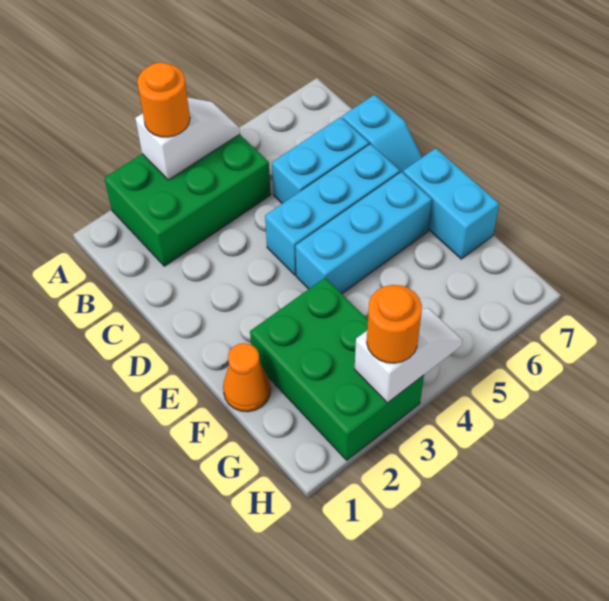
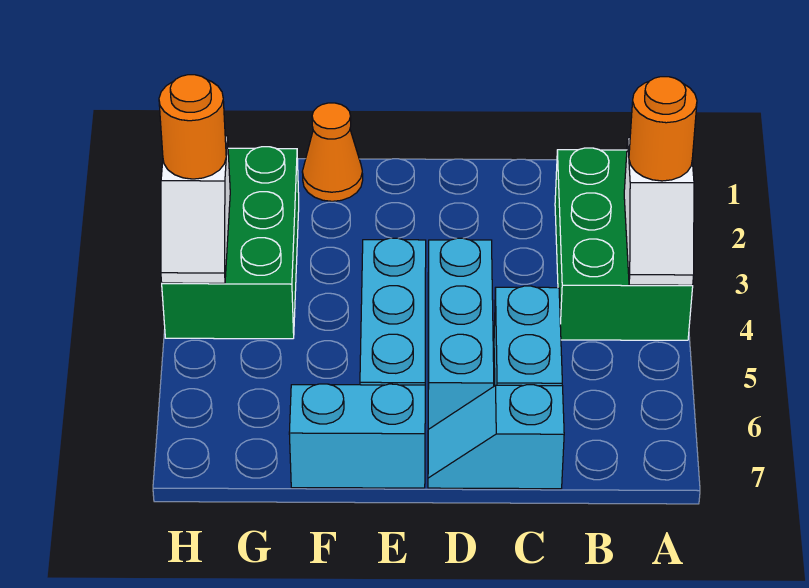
green 2x3 brick [250,278,424,460] -> green 2x3 brick turned to [162,147,299,339]

